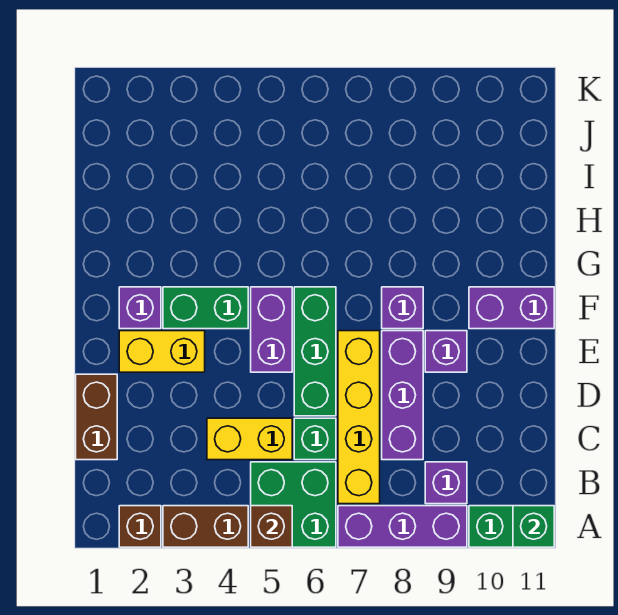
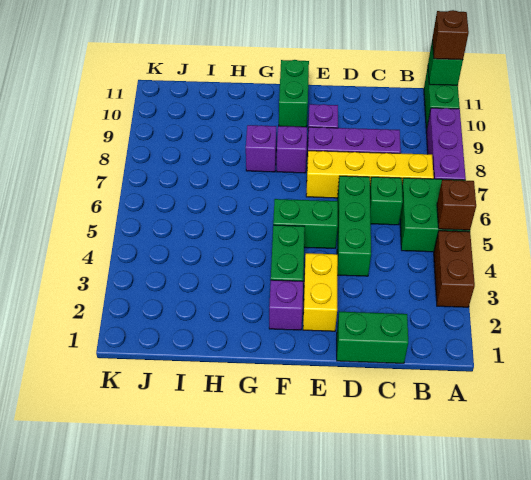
brown 1x1 brick [119,506,161,547] -> brown 1x1 brick moved to [432,10,469,60]
purple 1x1 brick [425,462,467,504] -> purple 1x1 brick moved to [246,125,276,172]
brown 1x2 brick [76,374,117,460] -> green 1x2 brick [337,312,408,363]
yellow 1x2 brick [207,418,292,460] -> none
green 1x3 brick [294,287,336,416] -> green 1x3 brick turned to [337,176,371,276]
purple 1x2 brick [251,287,292,372] -> green 1x2 brick [273,199,338,248]
purple 1x2 brick [469,287,554,329] -> green 1x2 brick [279,60,309,127]

